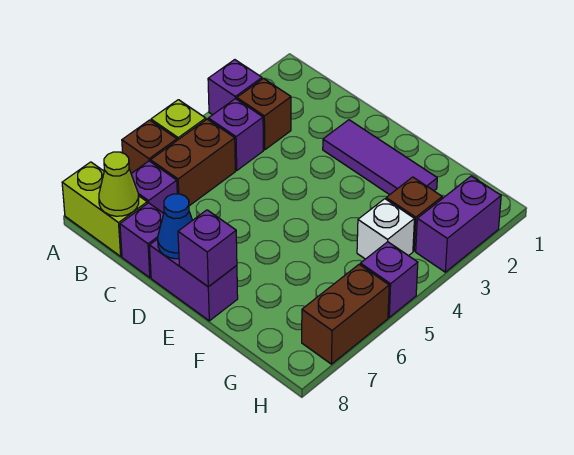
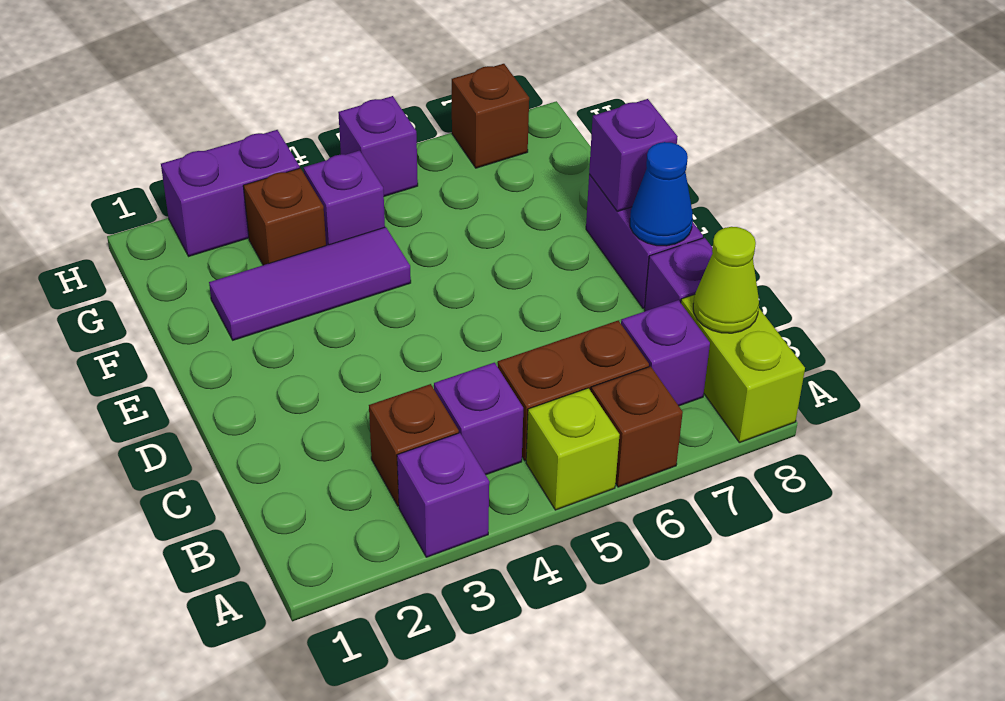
purple 1x3 tile [323,120,437,195] -> purple 1x3 tile turned to [209,227,411,340]
white 1x1 brick [357,199,414,259] -> purple 1x1 brick [304,151,385,246]
brown 1x2 brick [302,265,389,364] -> brown 1x1 brick [452,64,529,168]

